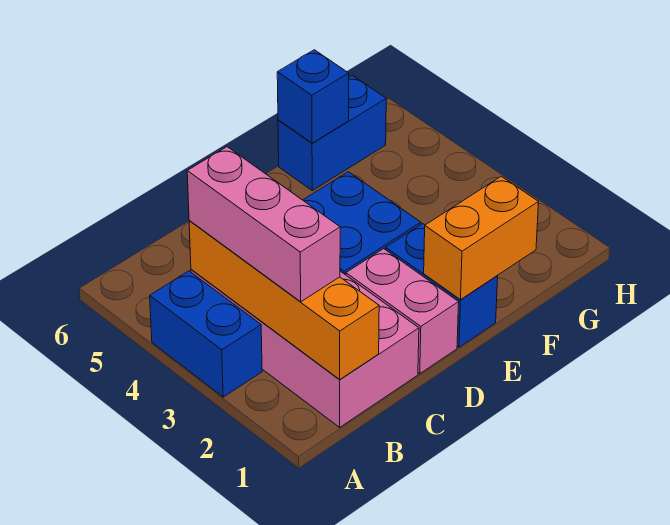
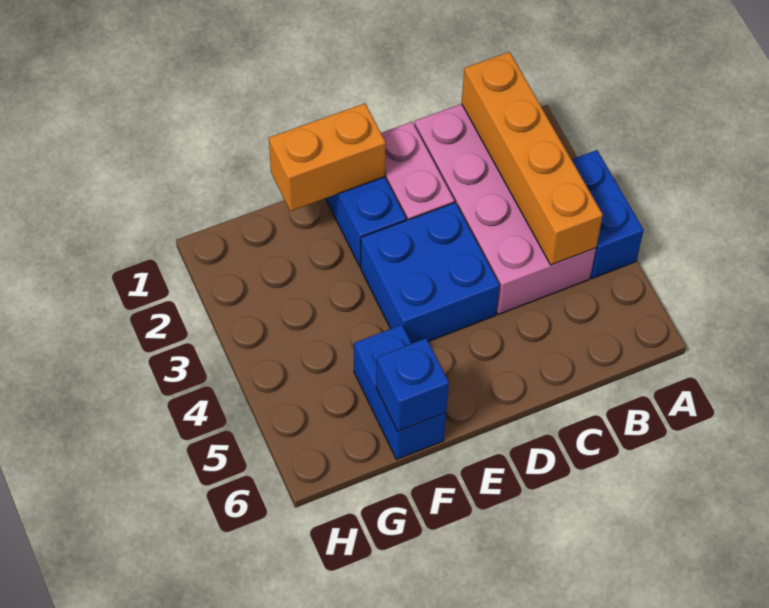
pink 1x3 brick [187,147,340,302] -> none
blue 1x2 brick [278,75,386,191] -> blue 1x2 brick turned to [354,325,446,460]

